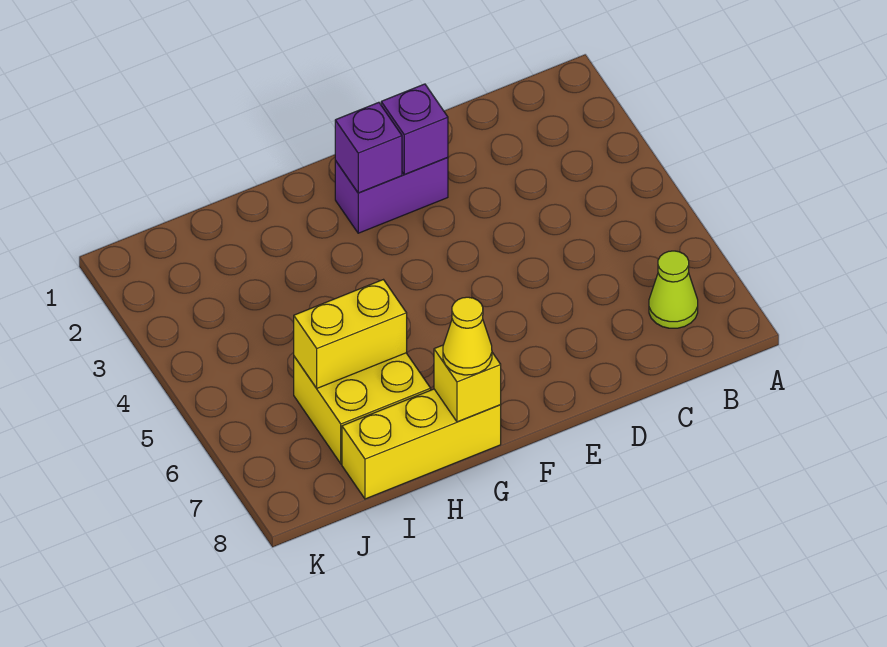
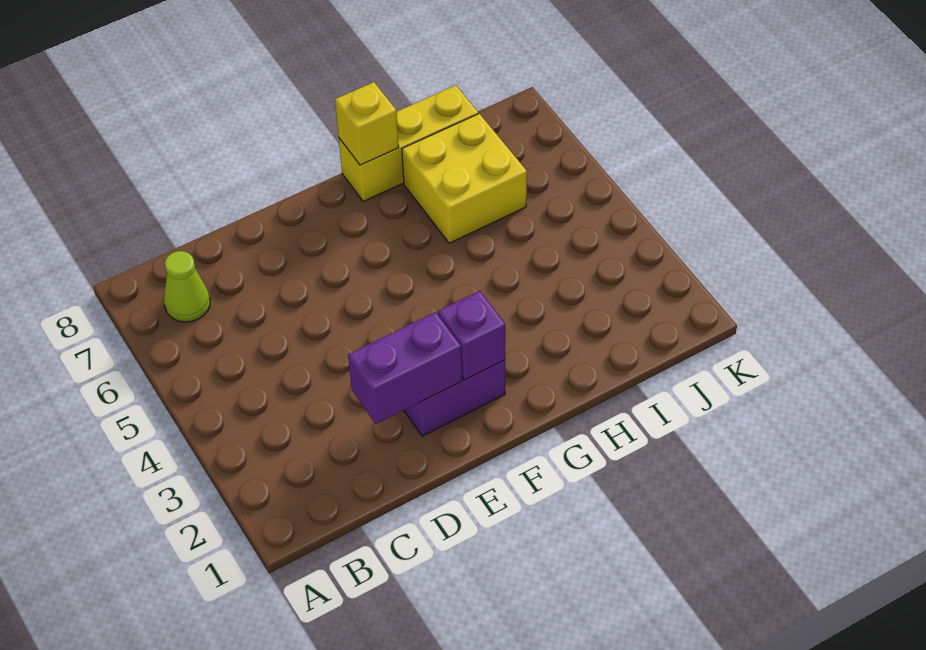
purple 1x1 brick [381,84,448,174] -> purple 1x2 brick [348,312,462,424]
yellow 1x1 cone [443,297,492,375] -> none
yellow 1x2 brick [294,280,407,388] -> none

